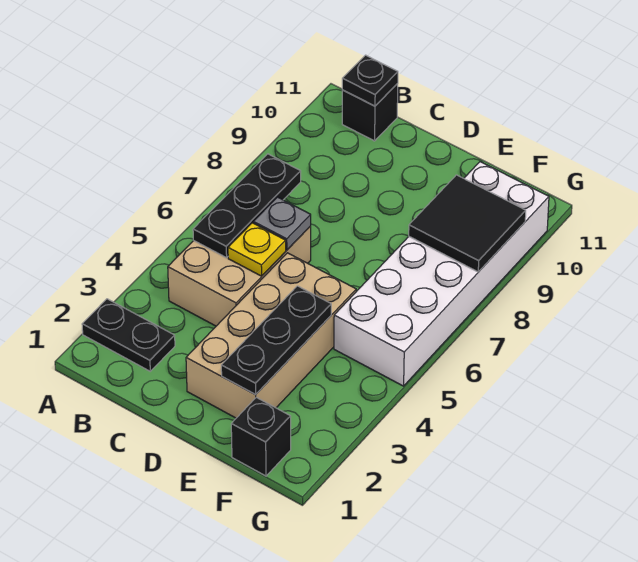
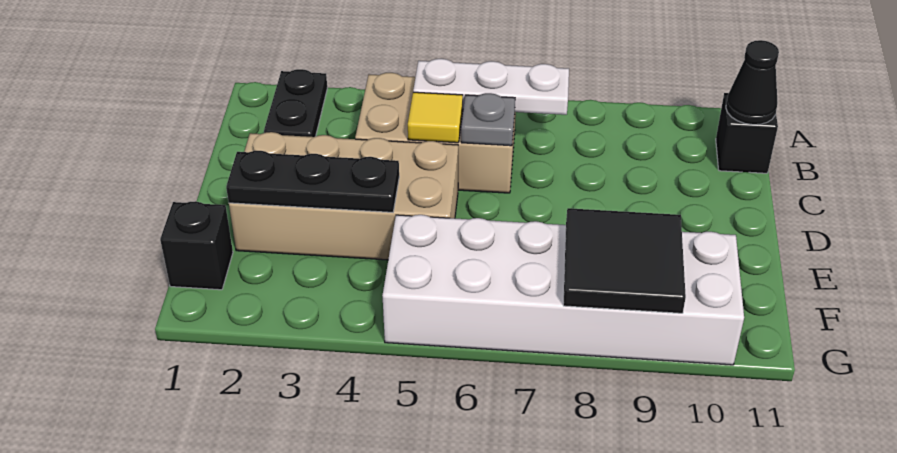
black 1x3 plate [193,154,301,258] -> white 1x3 plate [413,59,569,115]
black 1x1 plate [342,55,398,106] -> black 1x1 cone [726,40,779,125]
yellow 1x1 plate [228,223,286,276] -> yellow 1x1 tile [408,92,463,143]

